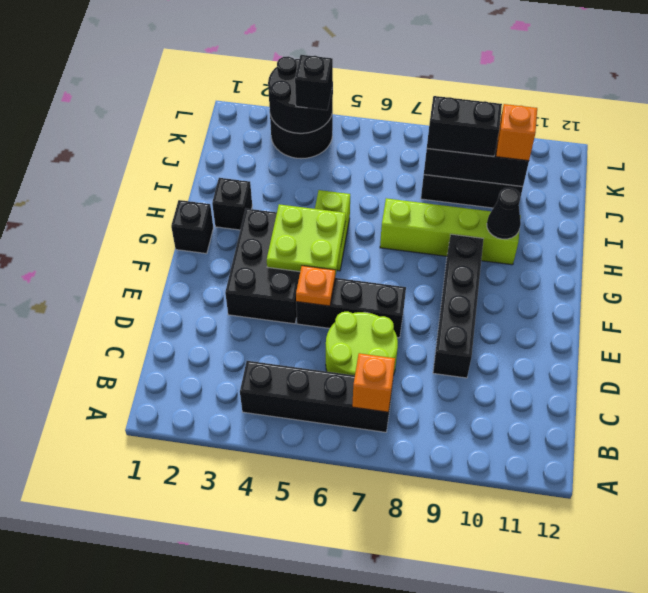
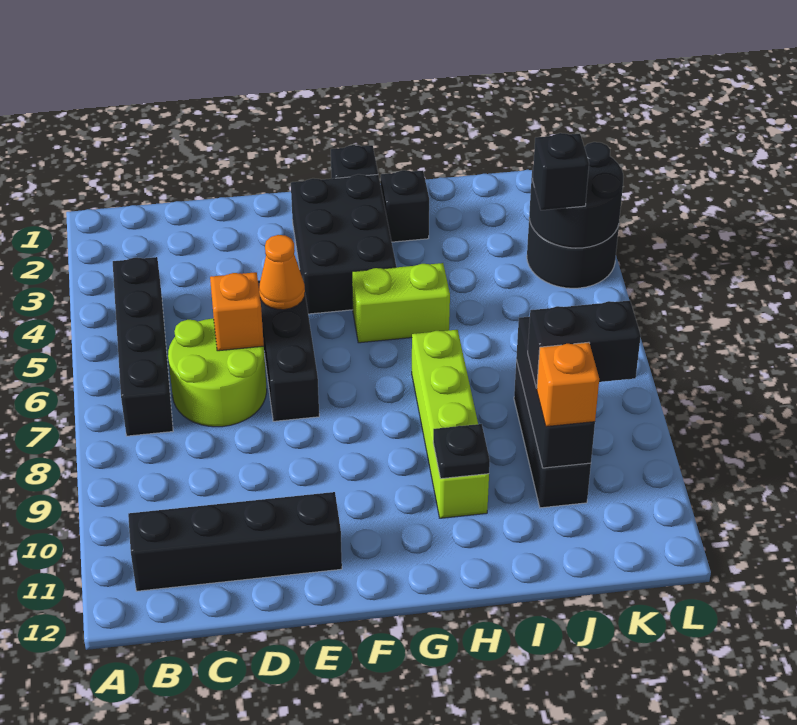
orange 1x1 brick [352,353,395,412] -> orange 1x1 brick moved to [210,272,264,351]
black 1x4 brick [433,234,483,378] -> black 1x4 brick moved to [128,492,342,591]
black 2x3 brick [225,209,300,324] -> black 2x3 brick turned to [291,174,396,314]
orange 1x1 plate [296,266,335,306] -> orange 1x1 cone [259,235,305,310]
lime 2x2 plate [267,204,346,276] -> none
black 1x1 cone [487,188,521,239] -> black 1x1 plate [433,424,490,479]
black 1x2 brick [427,96,502,156] -> black 1x2 brick turned to [528,301,641,388]

